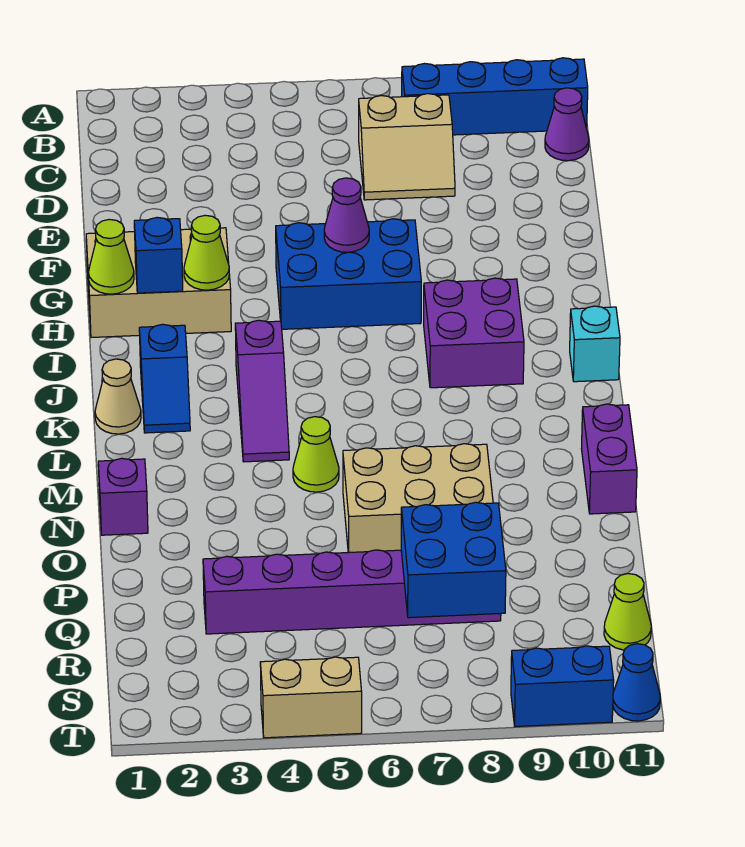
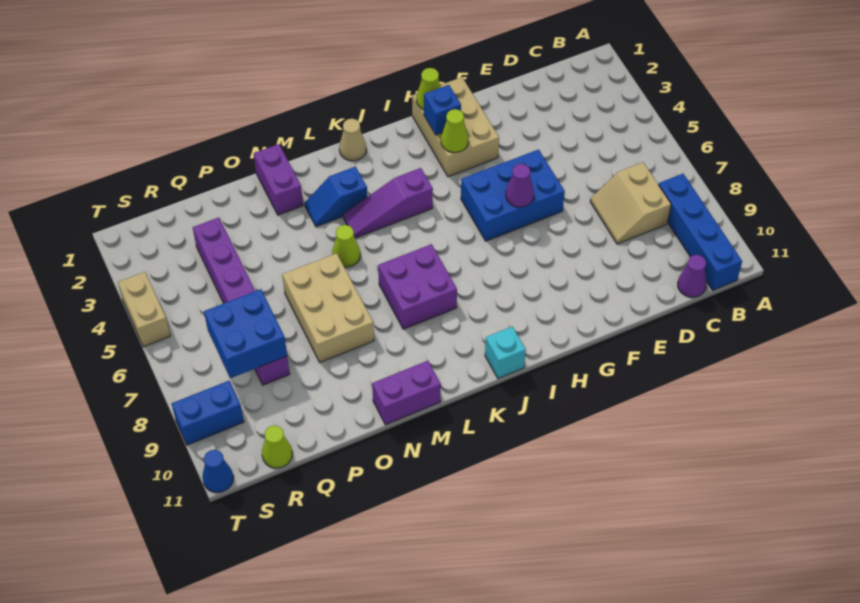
blue 2x3 brick [276,219,421,329] -> blue 2x3 brick turned to [461,150,565,241]
purple 2x2 brick [424,278,524,388] -> purple 2x2 brick moved to [378,244,457,329]
blue 1x2 slope [139,324,190,433] -> blue 1x2 slope moved to [305,167,367,227]
purple 1x1 brick [98,458,148,535] -> purple 1x2 brick [254,144,303,215]
blue 1x2 brick [511,646,614,727] -> blue 1x2 brick turned to [172,381,244,445]

